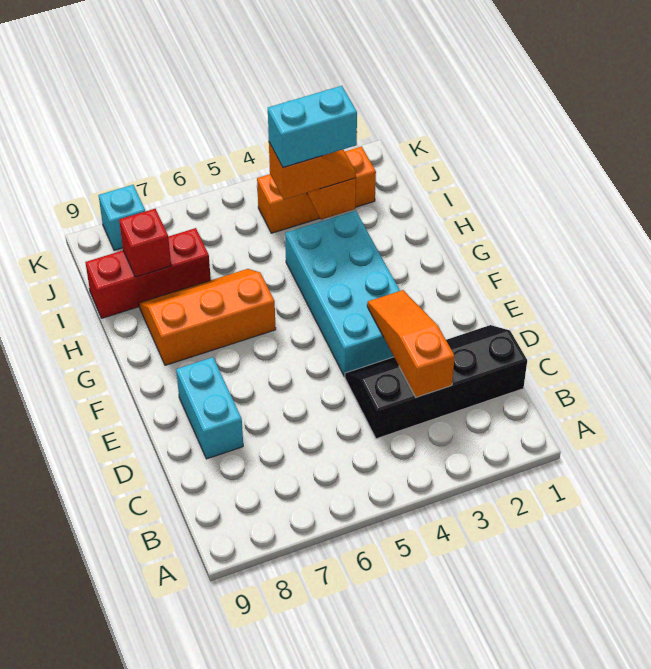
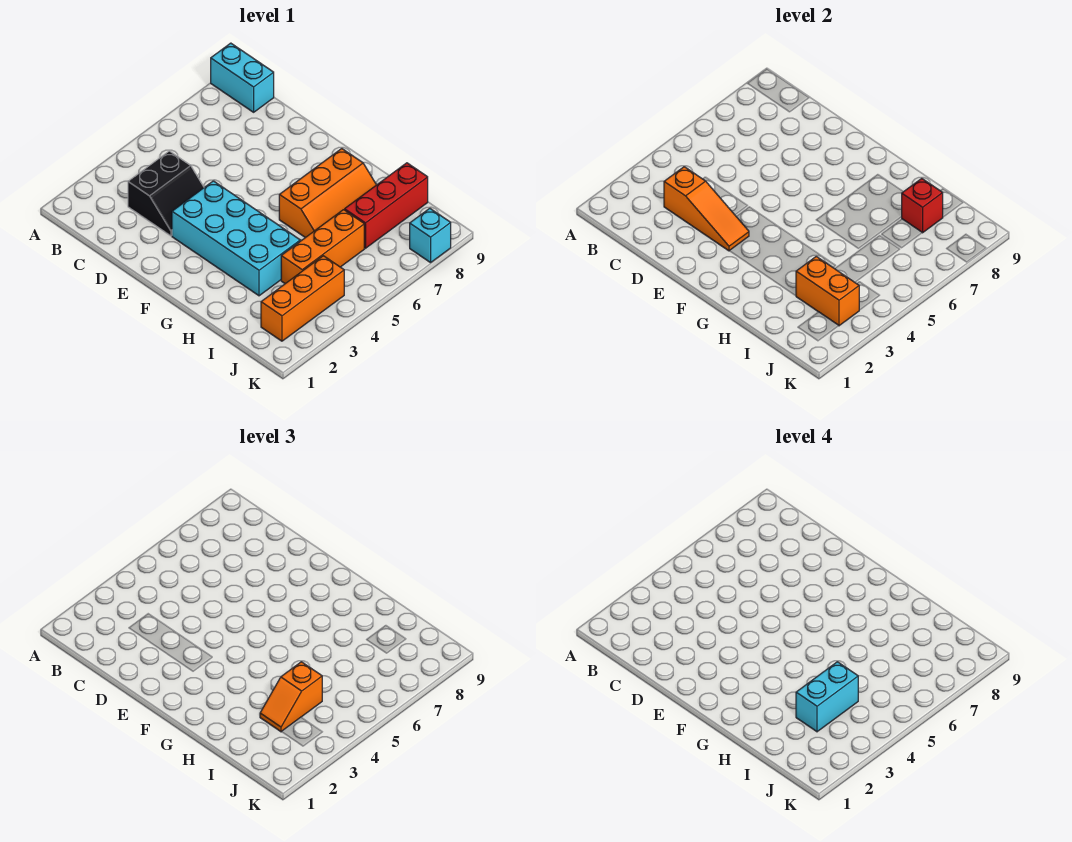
black 2x4 slope [345,325,527,439] -> black 2x2 slope [128,151,204,236]
cyan 1x2 brick [176,357,243,459] -> cyan 1x2 brick moved to [211,43,274,112]
none -> orange 1x3 brick [281,210,364,284]

